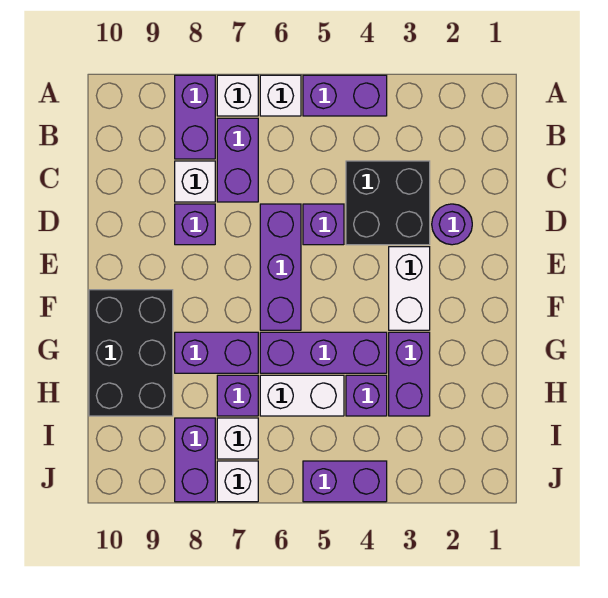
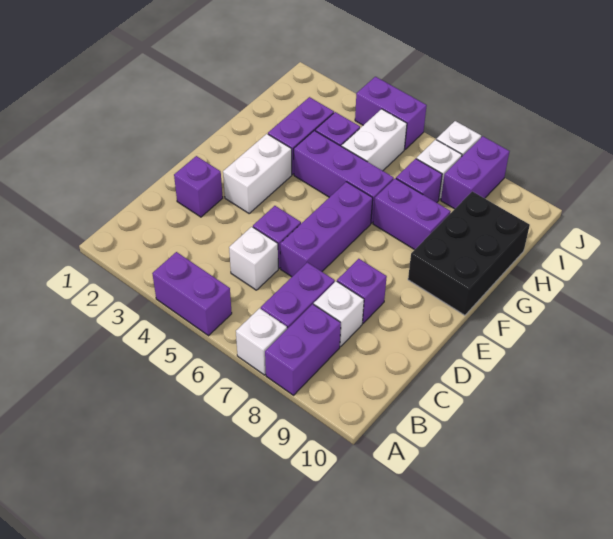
white 1x1 brick [260,75,301,116] -> white 1x1 brick moved to [229,227,278,290]
black 2x2 brick [346,161,430,245] -> none
purple 1x1 round brick [432,204,472,245] -> purple 1x1 brick [174,156,223,217]
white 1x2 brick [260,375,344,416] -> white 1x2 brick turned to [342,109,407,171]

